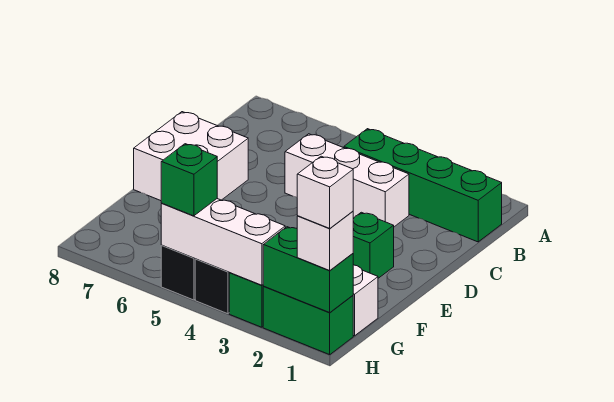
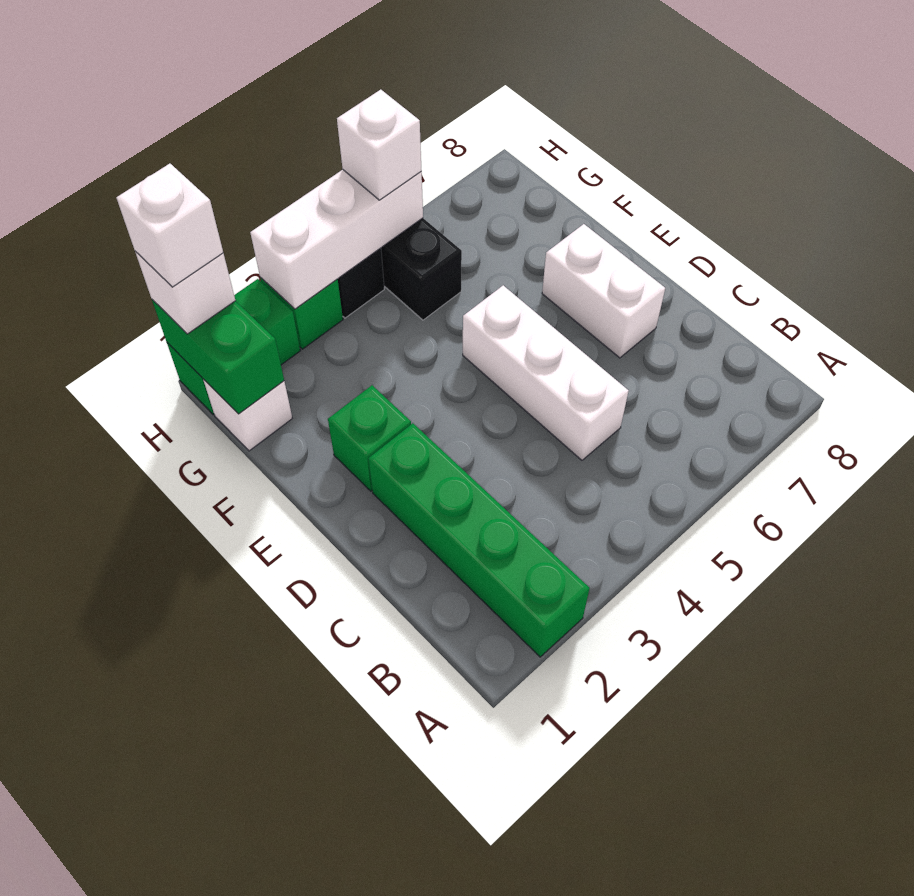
green 1x4 brick [344,129,502,242] -> green 1x4 brick turned to [368,423,590,657]
white 1x3 brick [285,134,409,227] -> white 1x3 brick turned to [463,285,629,460]
white 2x2 brick [134,112,248,201] -> white 1x2 brick [542,224,665,358]
green 1x2 brick [263,227,353,313] -> green 1x2 brick turned to [152,300,284,414]
green 1x1 brick [161,144,217,216] -> white 1x1 brick [337,90,421,200]

